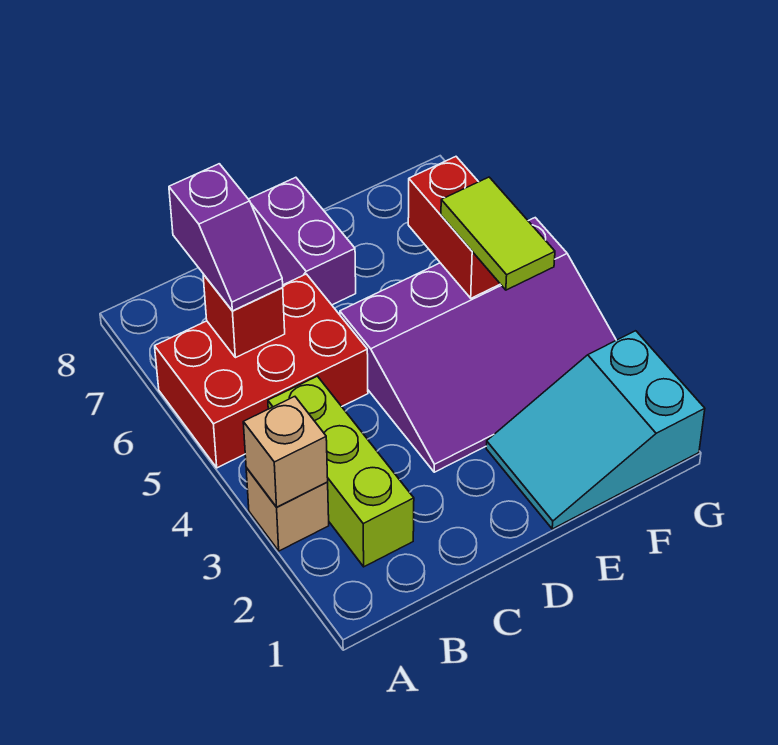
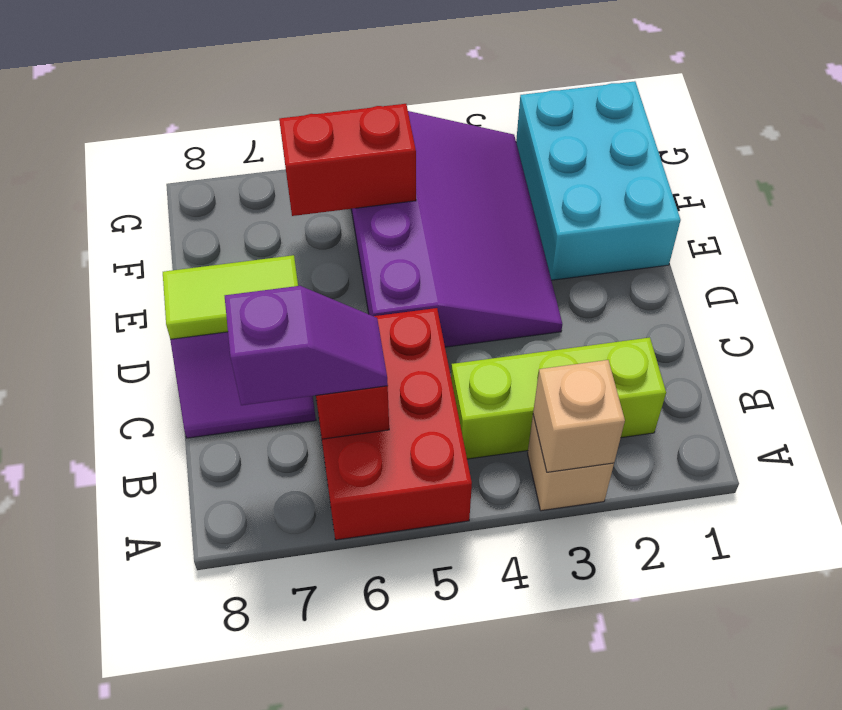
cyan 2x3 slope [486,331,705,529] -> cyan 2x3 brick [516,81,681,280]
lime 1x2 tile [441,177,555,290] -> lime 1x2 tile moved to [163,255,298,339]

